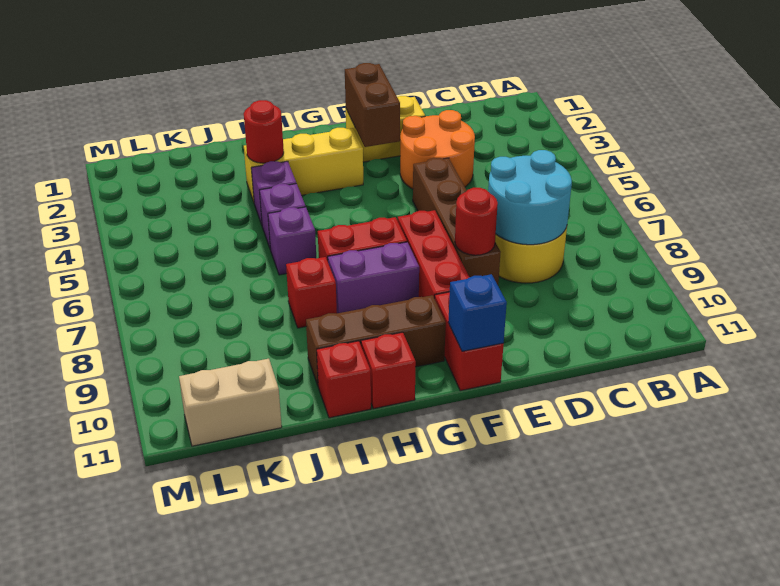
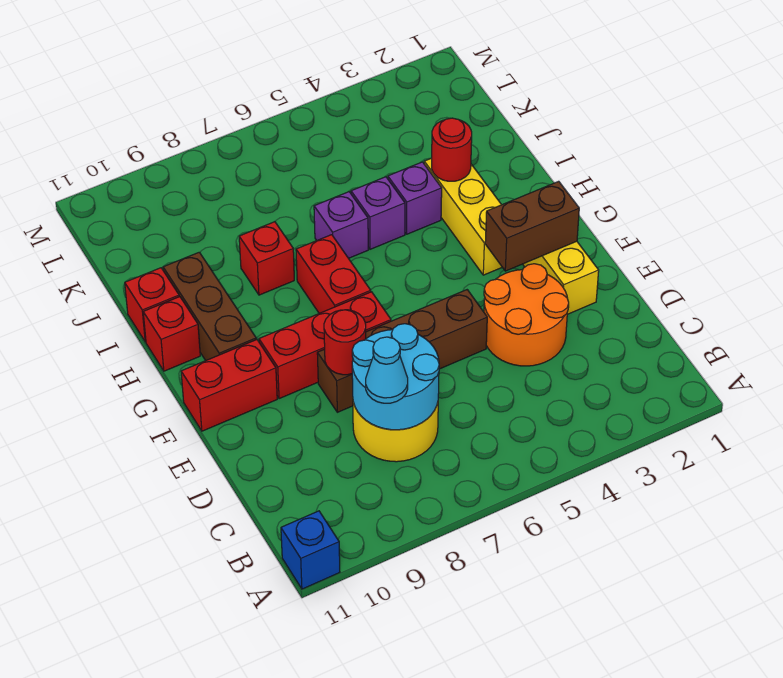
none -> cyan 1x1 cone [366,337,408,403]
blue 1x1 brick [448,274,507,351] -> blue 1x1 brick moved to [281,511,340,589]
purple 1x2 brick [328,242,419,313] -> none
tan 1x2 brick [179,359,282,446] -> none

